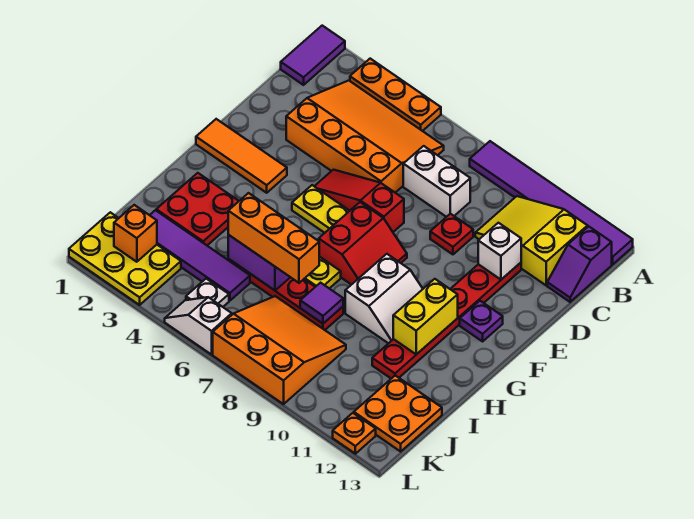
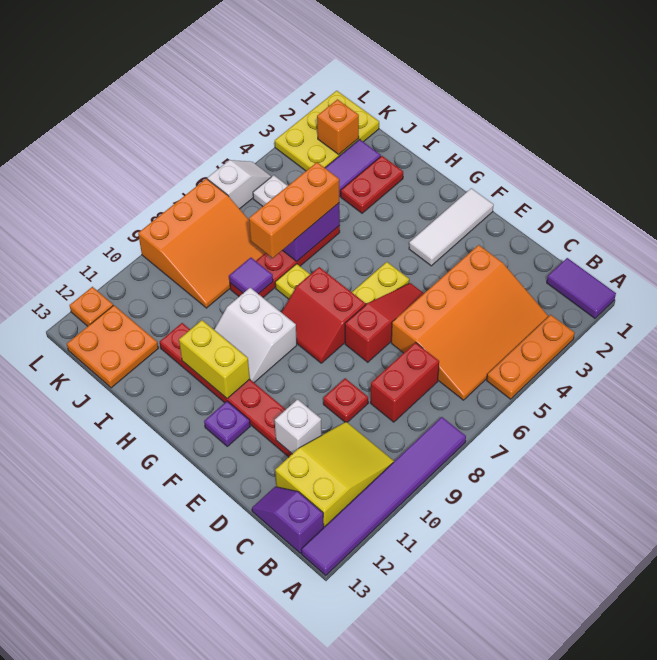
white 1x2 brick [403,146,470,217] -> red 1x2 brick [370,343,439,422]
orange 1x3 tile [196,119,287,193] -> white 1x3 tile [409,188,494,266]
red 2x2 plate [156,173,239,245] -> red 1x2 plate [341,156,403,213]

